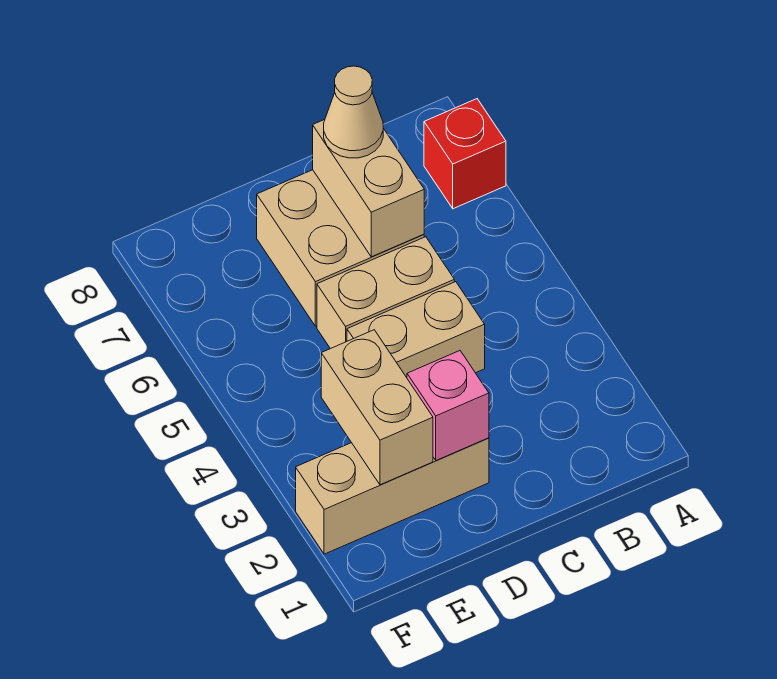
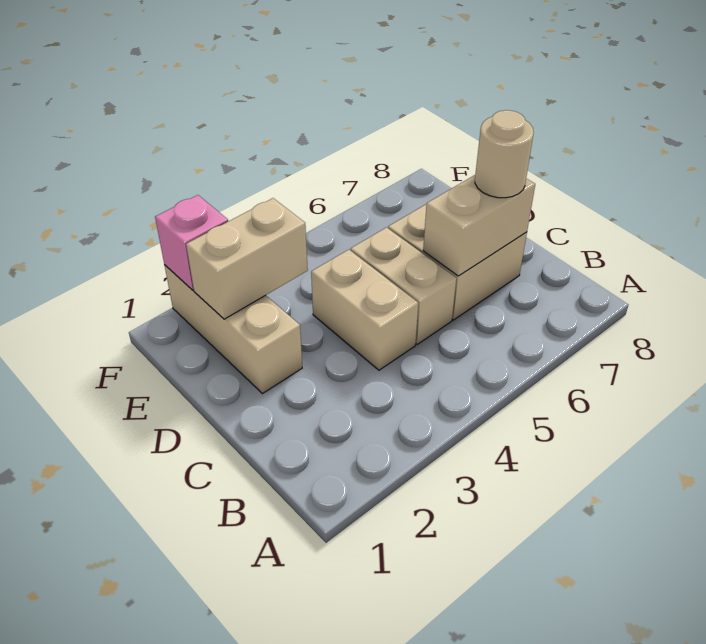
red 1x1 brick [424,99,506,209] -> none
tan 1x1 cone [324,66,383,158] -> tan 1x1 round brick [475,110,534,198]
pink 1x1 brick [407,351,489,460] -> pink 1x1 brick moved to [155,195,228,290]

